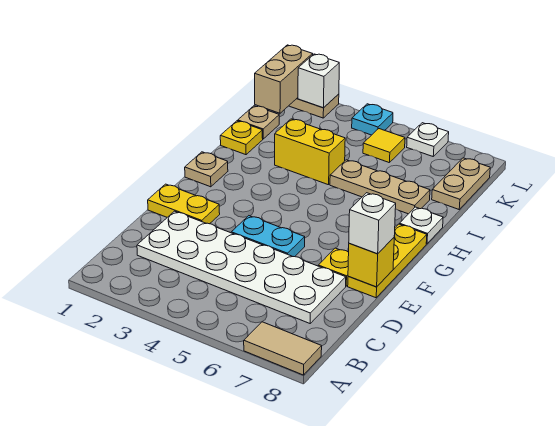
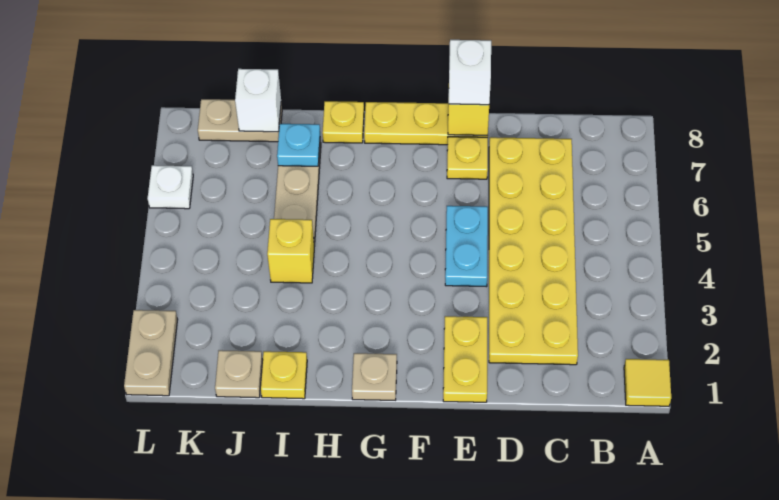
tan 1x2 tile [244,322,322,375] -> none
white 2x6 plate [137,211,346,323] -> yellow 2x6 plate [489,137,578,365]
white 1x1 plate [400,207,443,244] -> yellow 1x1 plate [322,101,364,143]
yellow 1x2 brick [275,119,345,185] -> yellow 1x1 brick [267,219,314,283]
tan 1x2 brick [255,45,313,113] -> none
yellow 1x1 tile [363,129,405,163] -> yellow 1x1 tile moved to [624,359,671,406]
white 1x1 brick [298,54,339,108] -> white 1x1 brick moved to [235,69,281,132]
cyan 1x1 plate [352,104,393,135] -> cyan 1x1 plate moved to [277,124,320,166]

